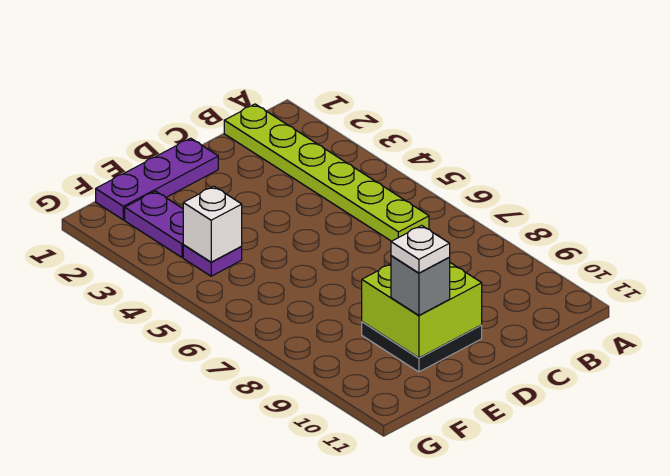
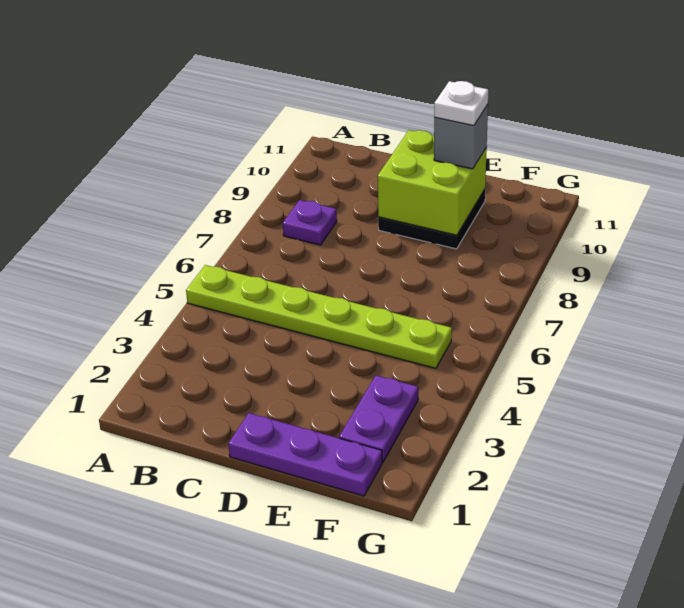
lime 1x6 plate [224,104,429,241] -> lime 1x6 plate turned to [186,265,452,368]
purple 1x1 plate [183,245,242,276] -> purple 1x1 plate moved to [283,200,337,245]
white 1x1 brick [183,186,242,262] -> none

